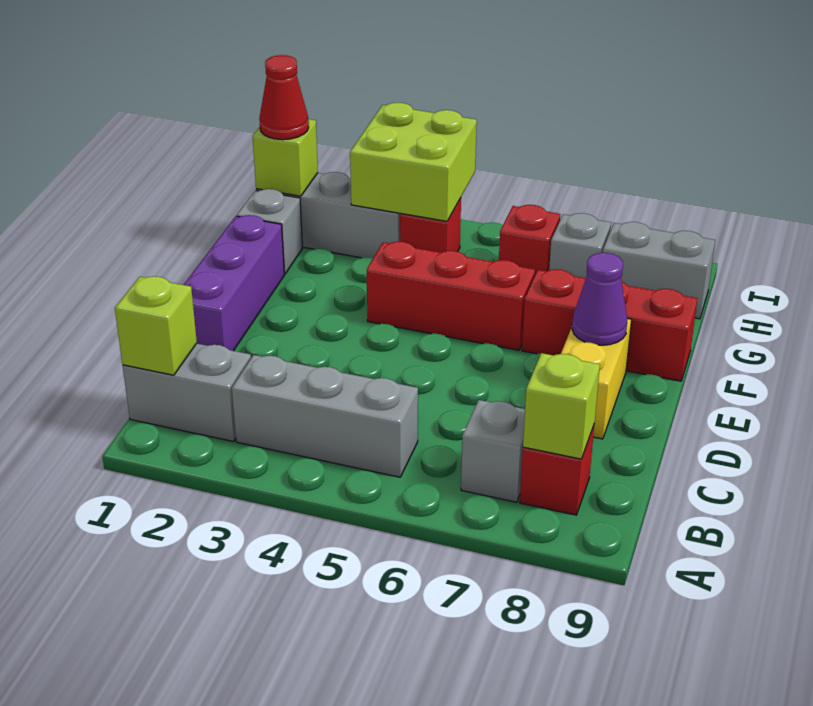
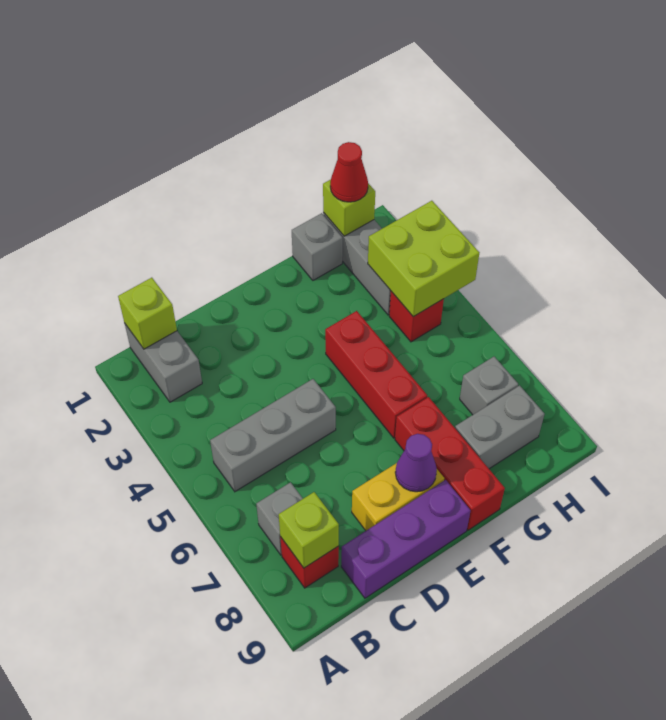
grey 1x3 brick [232,355,418,477] -> grey 1x3 brick turned to [210,379,336,491]
purple 1x3 brick [184,215,284,351] -> purple 1x3 brick moved to [341,480,471,598]
red 1x1 brick [499,205,560,274] -> none
grey 1x2 brick [603,222,715,319] -> grey 1x2 brick turned to [455,385,544,469]

